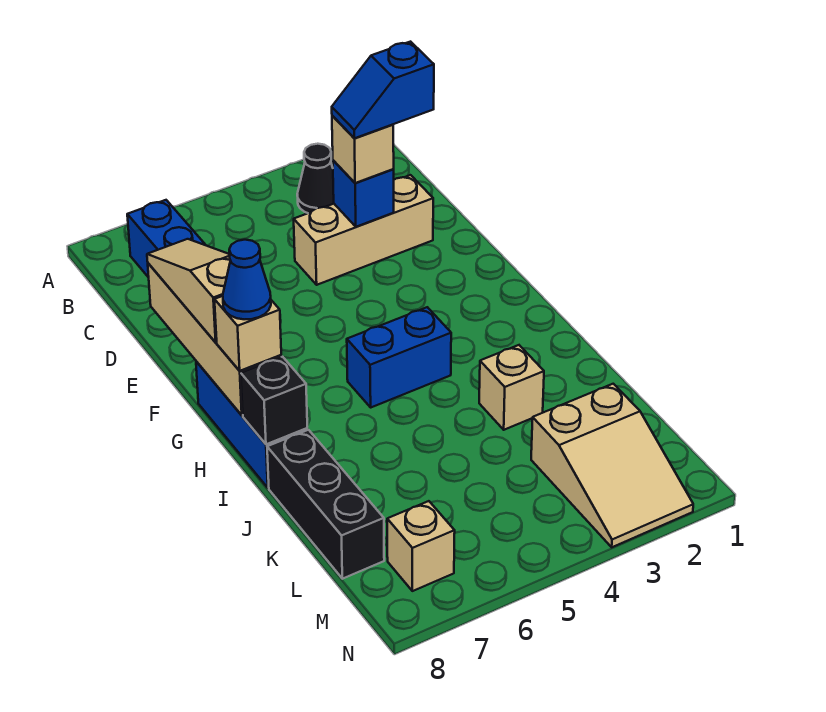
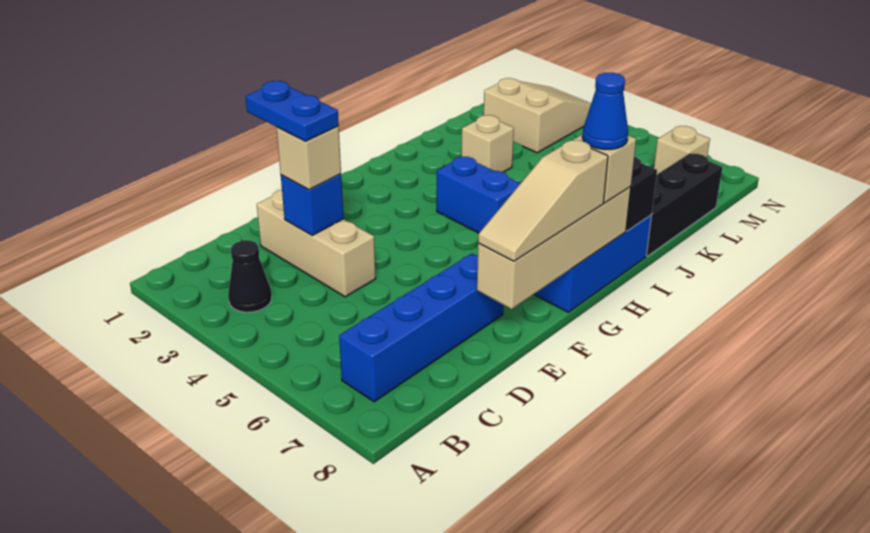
blue 1x2 slope [332,42,434,138] -> blue 1x2 plate [245,81,339,141]

